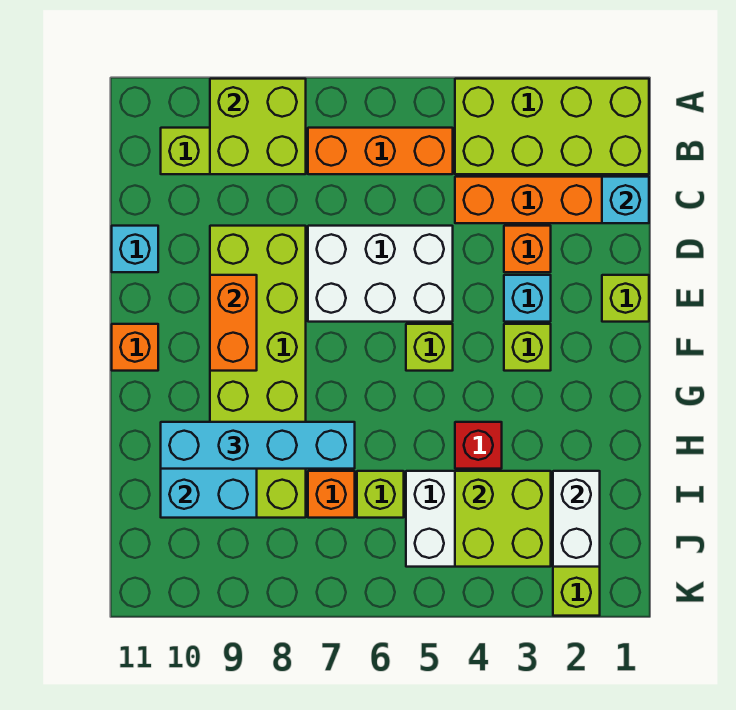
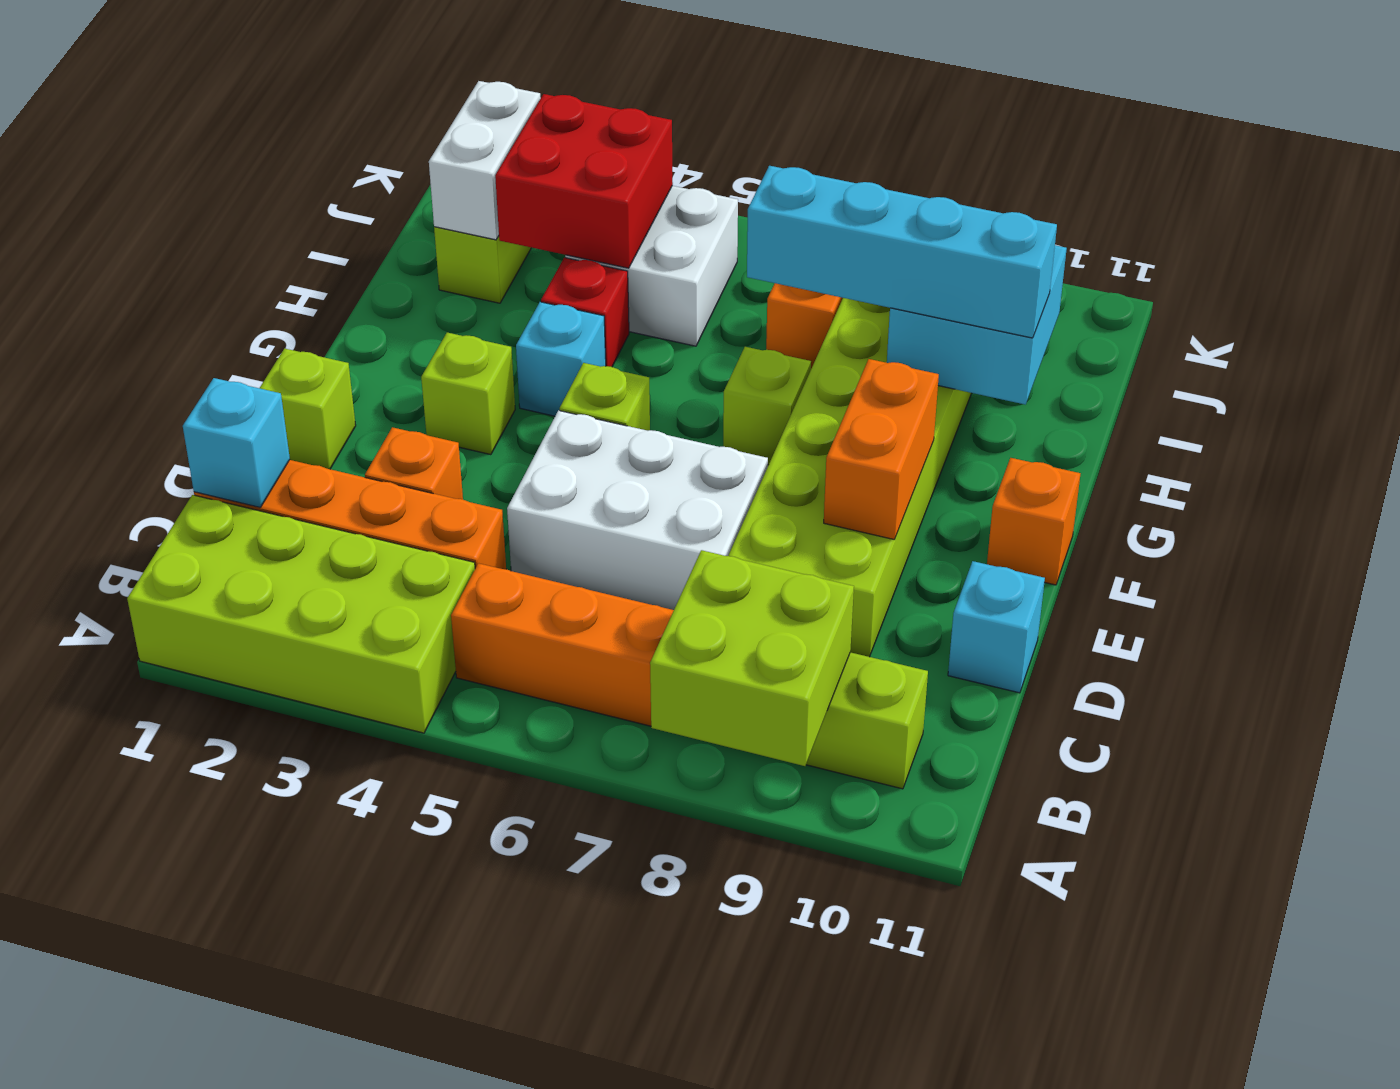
cyan 1x1 brick [504,275,551,322] -> cyan 1x1 brick moved to [516,302,606,416]
lime 2x2 brick [455,471,551,567] -> red 2x2 brick [495,94,673,268]
lime 1x1 brick [357,471,404,518] -> lime 1x1 brick moved to [723,347,811,465]

